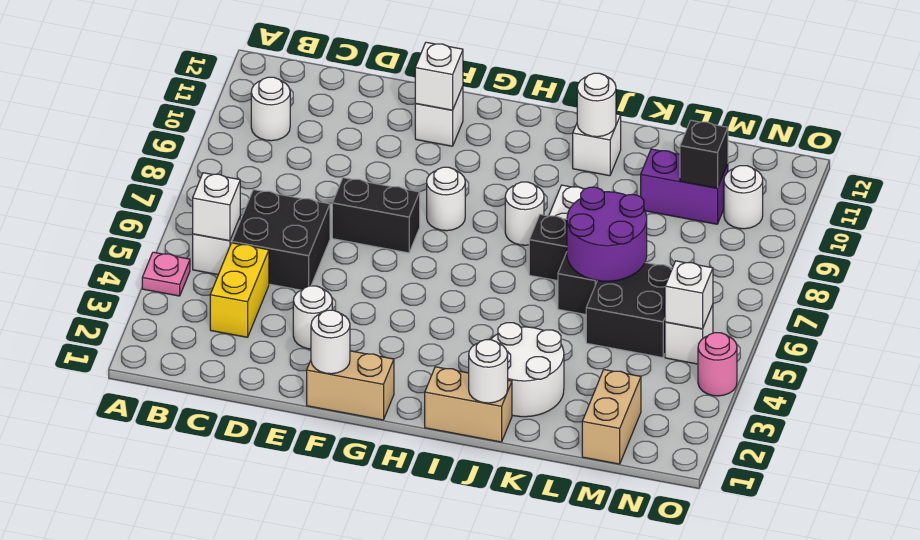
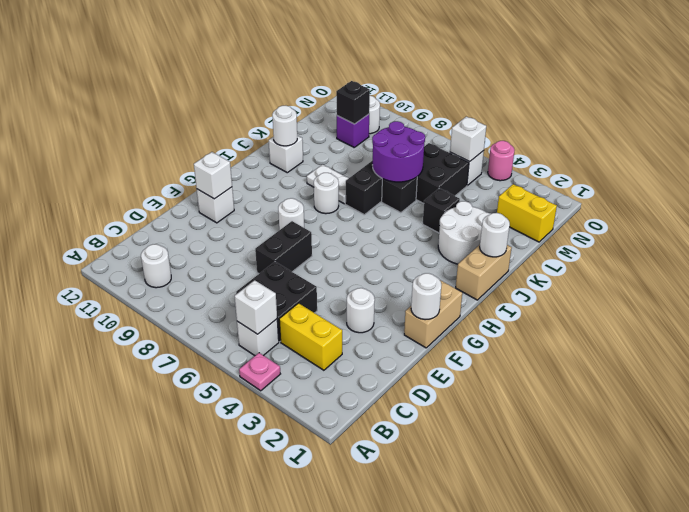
none -> black 1x1 brick [423,188,460,233]
purple 1x2 brick [641,149,728,224] -> purple 1x1 brick [337,114,369,147]
tan 1x2 brick [582,370,641,464] -> yellow 1x2 brick [497,184,557,242]

